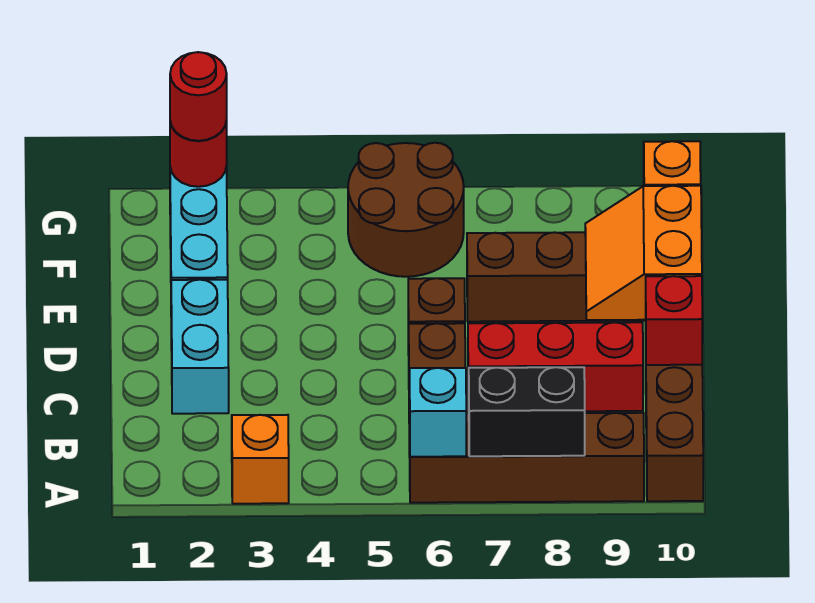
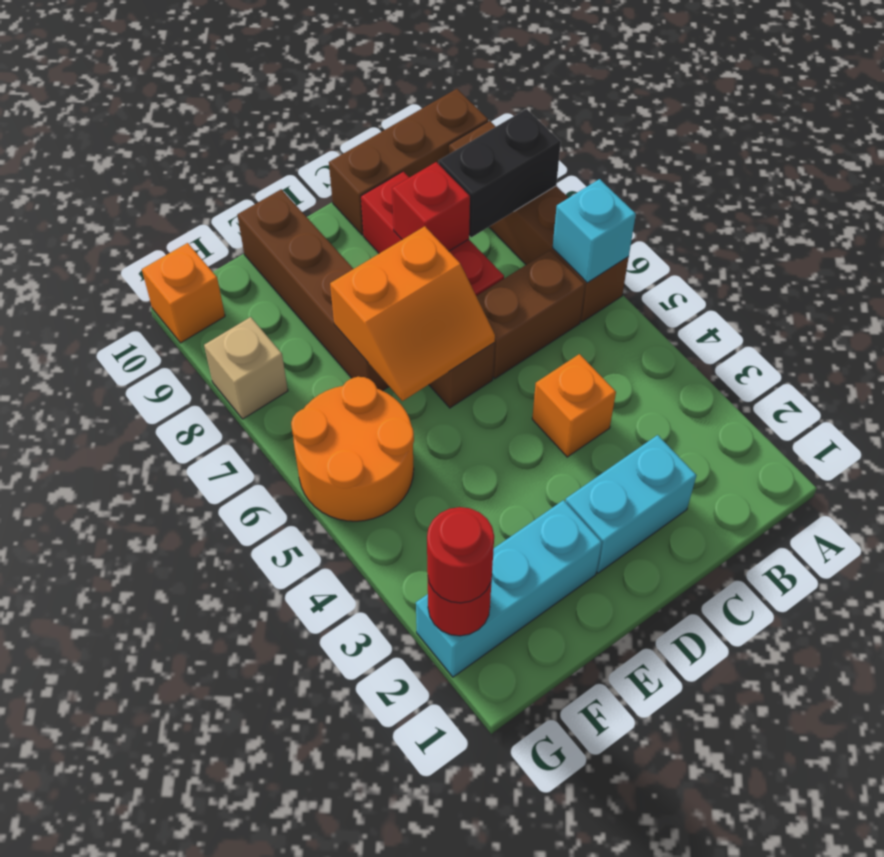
orange 1x1 brick [232,415,289,504] -> orange 1x1 brick moved to [532,354,616,457]
black 1x2 brick [469,367,585,456] -> black 1x2 brick turned to [439,109,561,237]
red 1x1 brick [646,276,702,365] -> red 1x1 brick moved to [392,162,470,251]
orange 2x2 slope [585,186,702,320] -> orange 2x2 slope moved to [330,226,495,401]
brown 2x2 round brick [348,143,464,277] -> orange 2x2 round brick [291,377,414,521]
none -> tan 1x1 brick [204,317,288,419]

